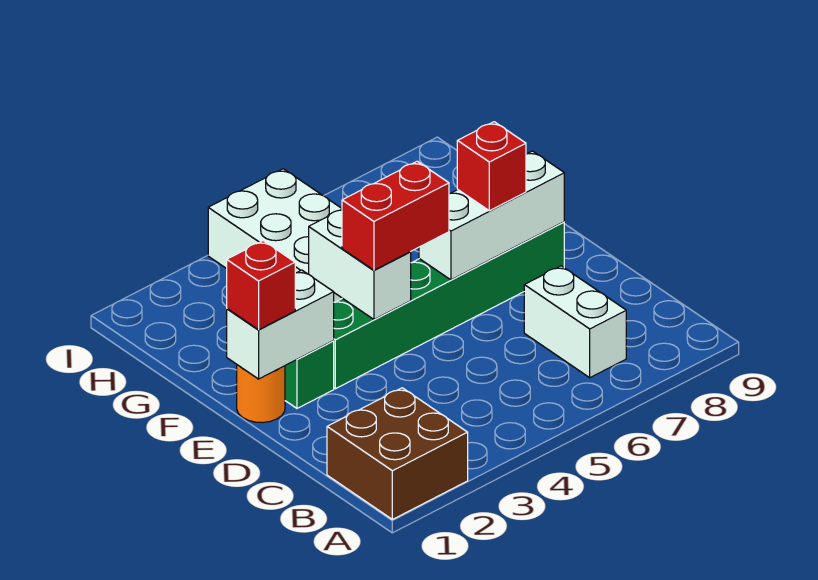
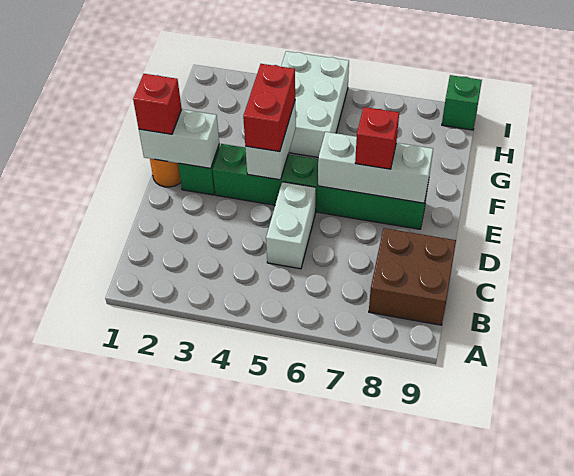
brown 2x2 brick [327,388,468,519] -> brown 2x2 brick moved to [369,228,456,325]
white 1x2 brick [524,266,626,378] -> white 1x2 brick moved to [266,182,316,269]
red 1x2 brick [342,161,449,270] -> red 1x2 brick turned to [243,64,295,152]
none -> green 1x1 brick [442,75,482,130]

